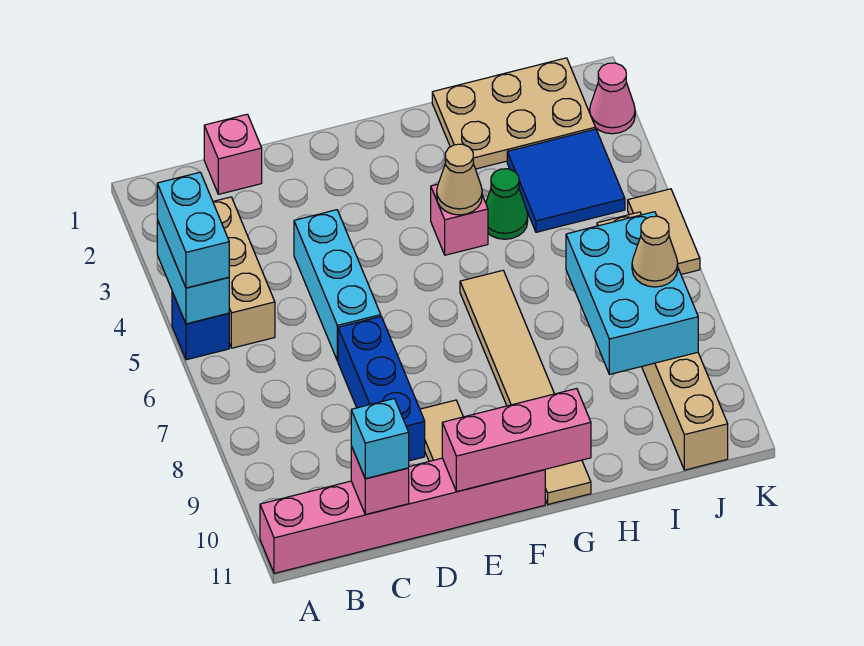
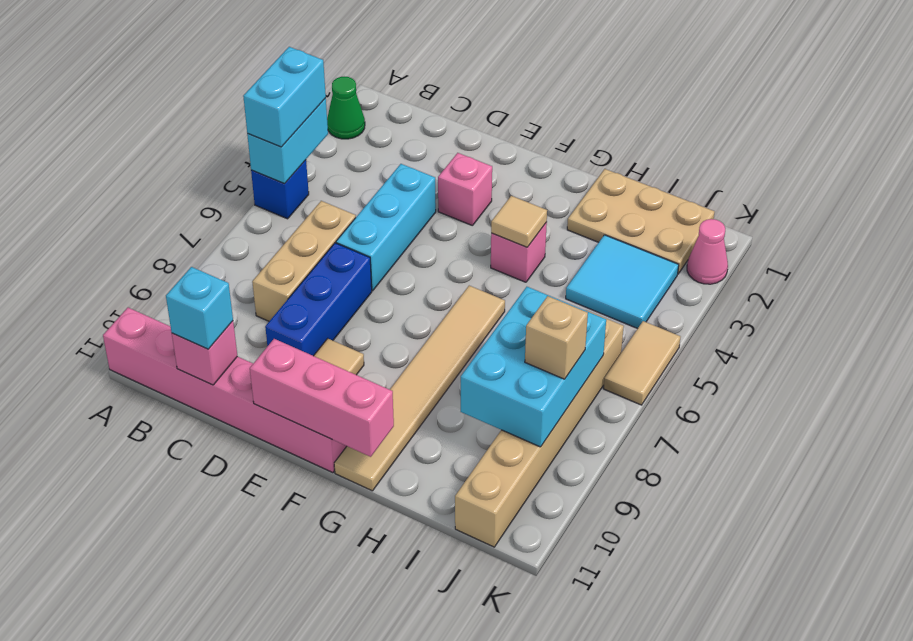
tan 1x3 brick [213,197,275,348] -> tan 1x3 brick moved to [252,201,356,321]
pink 1x1 brick [204,114,262,194] -> pink 1x1 brick moved to [438,153,492,226]
tan 1x1 cone [437,144,482,215] -> tan 1x1 tile [491,196,547,247]
green 1x1 cone [486,169,528,239] -> green 1x1 cone moved to [327,77,365,139]
blue 2x2 tile [507,129,625,232] -> cyan 2x2 tile [566,235,679,329]
tan 1x1 cone [632,216,678,287] -> tan 1x1 brick [525,296,588,379]

